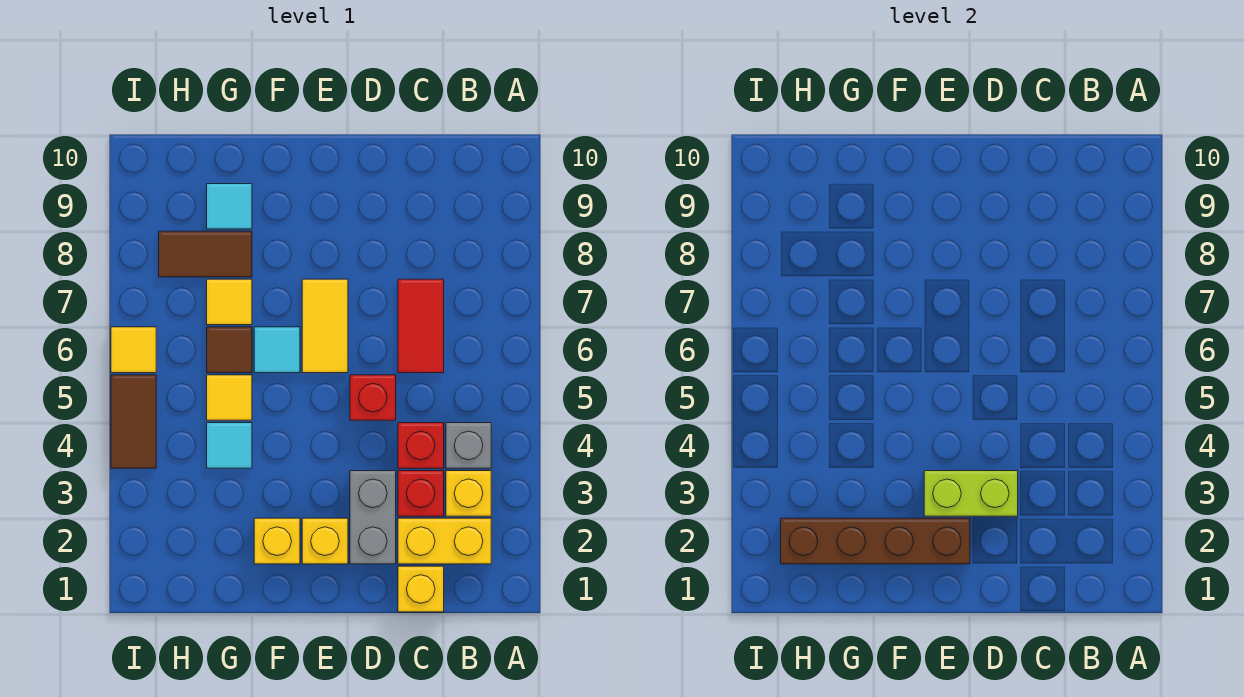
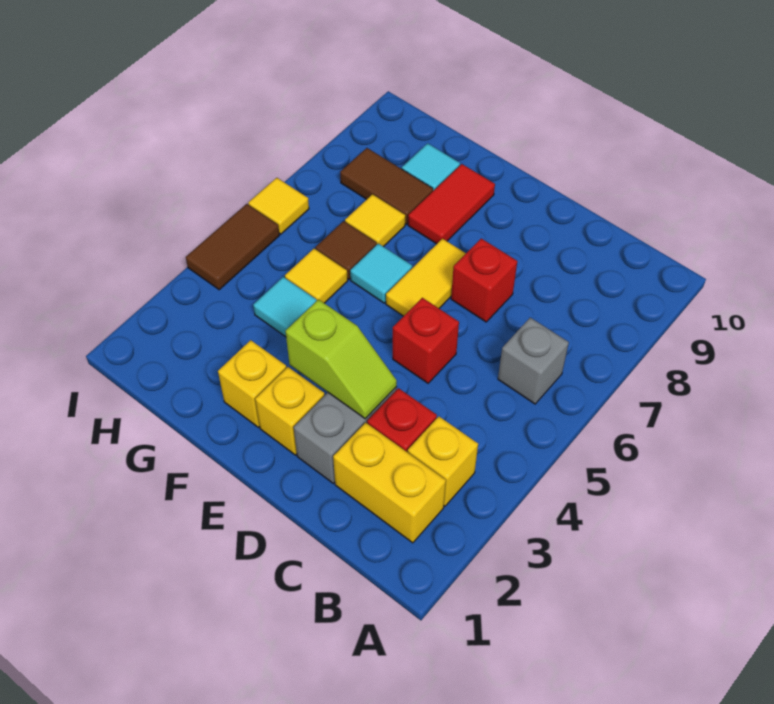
grey 1x1 brick [446,423,491,468] -> grey 1x1 brick moved to [498,318,569,404]
yellow 1x1 brick [398,566,444,612] -> none
red 1x1 brick [398,423,444,468] -> red 1x1 brick moved to [451,239,517,322]
red 1x2 tile [398,279,444,373] -> red 1x2 tile moved to [408,164,495,244]
lime 1x2 brick [924,471,1018,516] -> lime 1x2 slope [285,299,397,419]
brown 1x4 brick [781,518,970,564] -> none

